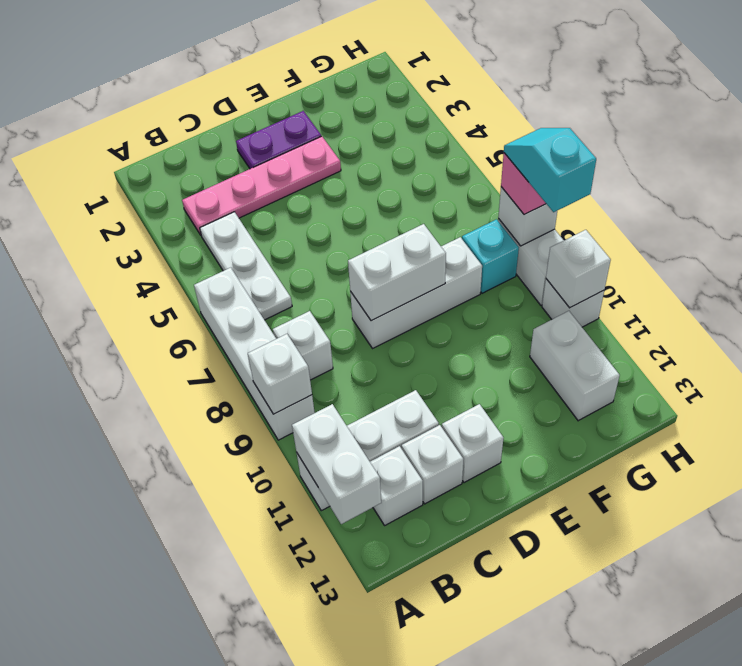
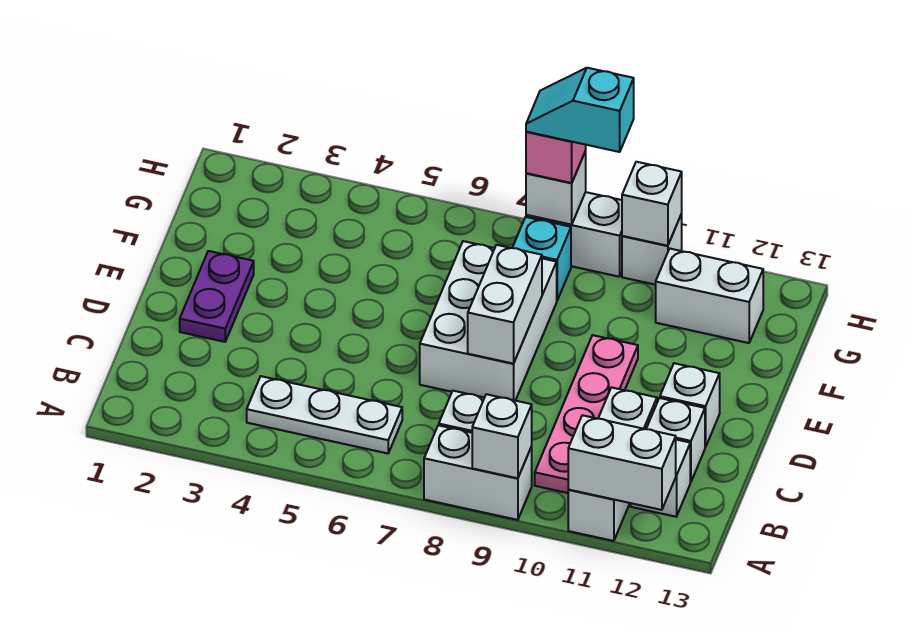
white 1x4 brick [194,268,315,440] -> white 1x2 brick [424,425,532,520]
pink 1x4 plate [182,136,341,235] -> pink 1x4 plate moved to [535,335,638,493]
white 1x3 brick [350,237,482,348] -> white 2x3 brick [420,241,557,401]

